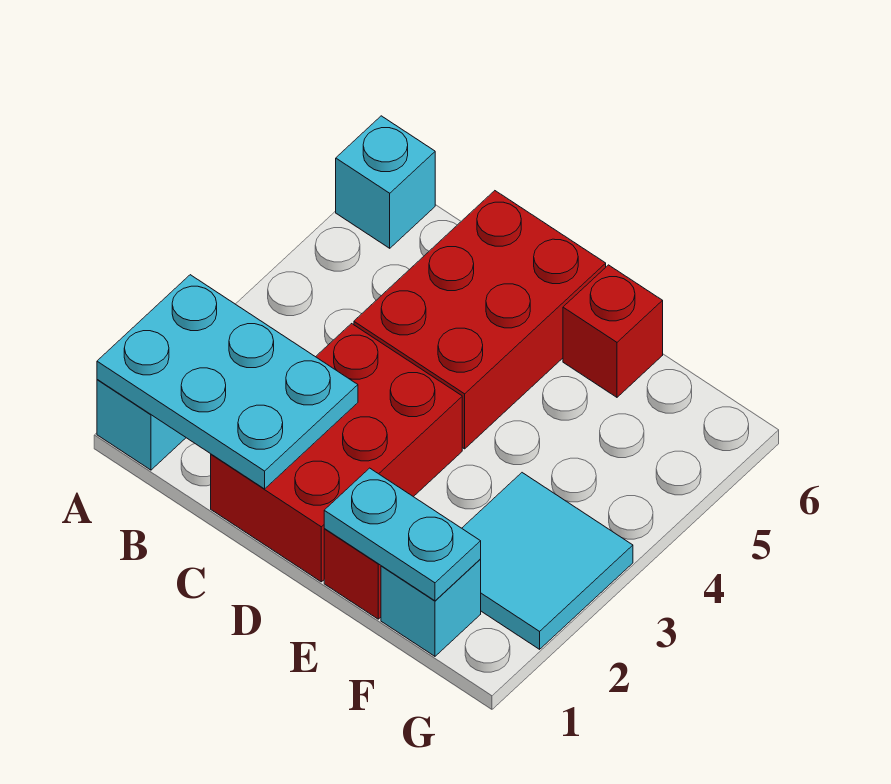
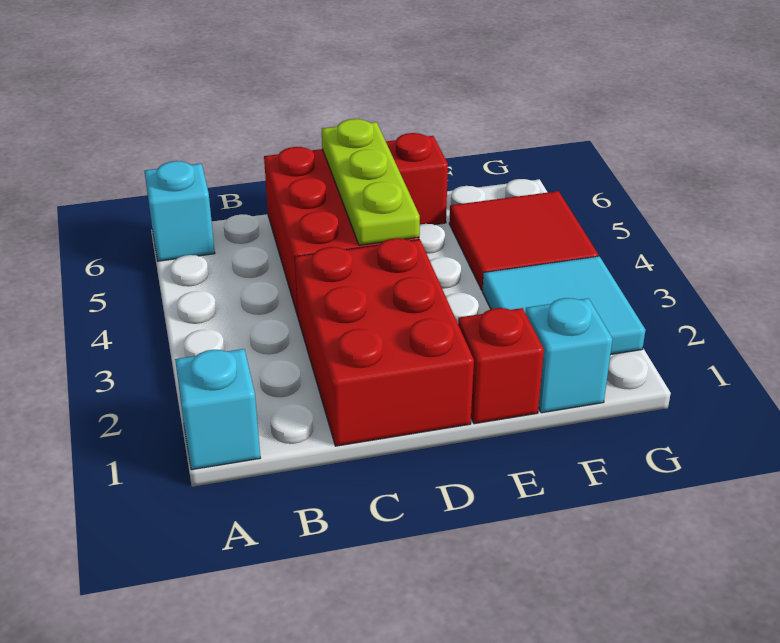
cyan 2x3 plate [97,275,358,489] -> none
none -> lime 1x3 plate [322,119,420,245]
cyan 1x2 plate [324,468,481,601] -> none
none -> red 2x2 tile [449,191,598,290]

